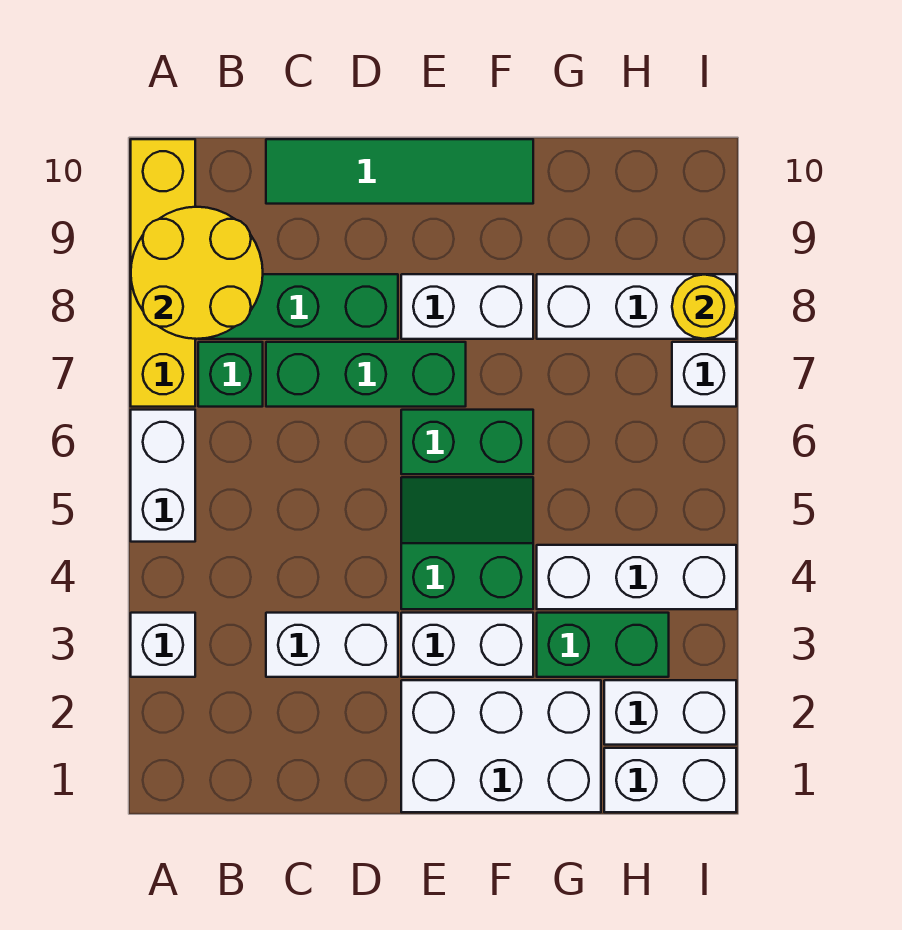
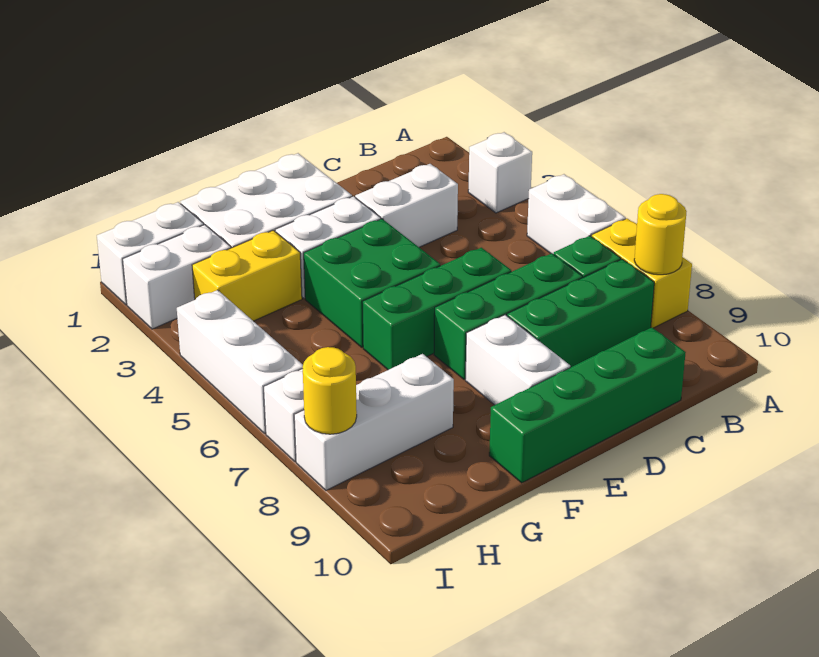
yellow 1x4 brick [131,139,195,407] -> yellow 1x2 brick [592,219,692,328]
yellow 2x2 round brick [131,207,263,339] -> yellow 1x1 round brick [634,194,687,275]
green 1x4 tile [266,139,533,204] -> green 1x4 brick [489,327,686,483]
green 2x2 slope [401,477,533,609] -> green 2x2 brick [304,219,440,347]
green 1x2 brick [401,410,533,474] -> green 1x3 brick [362,248,511,370]
white 1x2 brick [401,274,533,339] -> white 1x2 brick turned to [465,315,570,405]
green 1x2 brick [537,613,669,677] -> yellow 1x2 brick [192,230,302,321]
white 1x3 brick [537,545,736,609] -> white 1x3 brick turned to [177,290,303,433]

